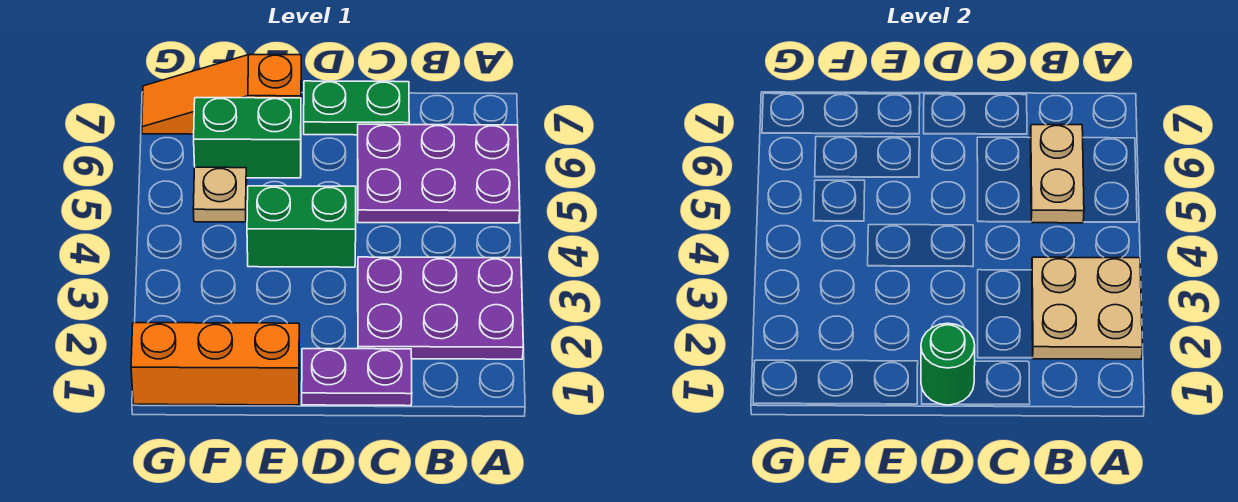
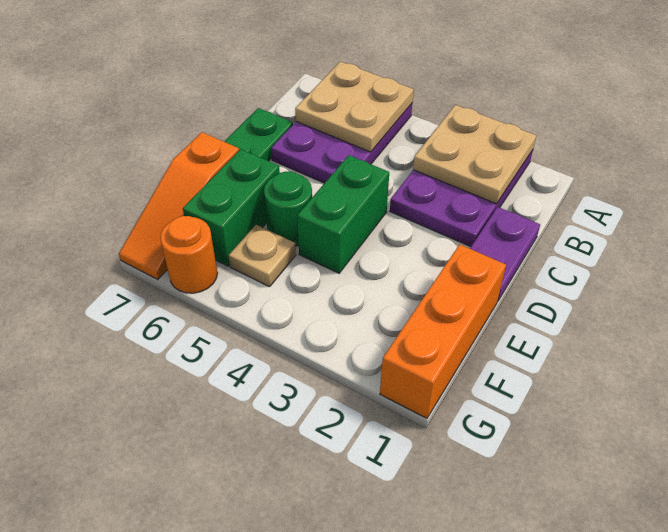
tan 1x2 plate [1030,125,1084,223] -> tan 2x2 plate [295,61,414,152]
green 1x1 round brick [921,323,975,405] -> green 1x1 round brick moved to [264,172,312,246]
none -> orange 1x1 round brick [160,216,218,293]

